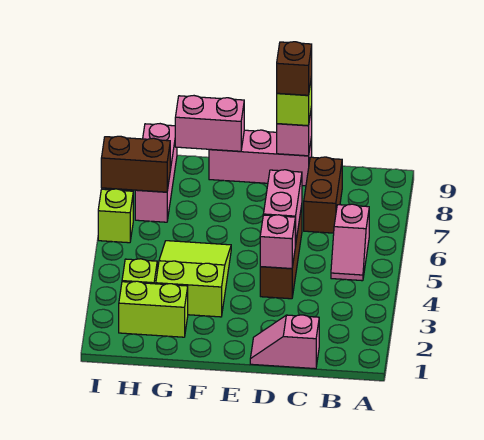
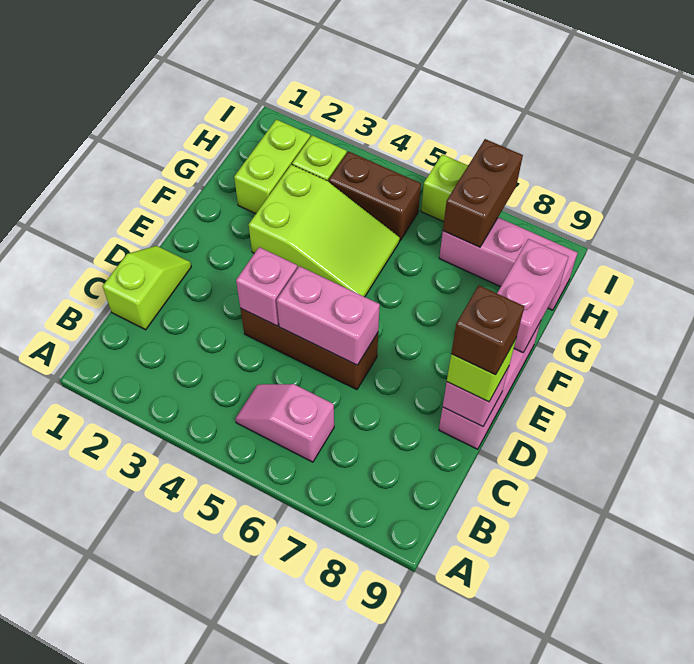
pink 1x2 slope [250,315,319,369] -> lime 1x2 slope [103,246,191,330]
brown 1x2 brick [304,157,342,233] -> brown 1x2 brick moved to [329,151,421,240]

